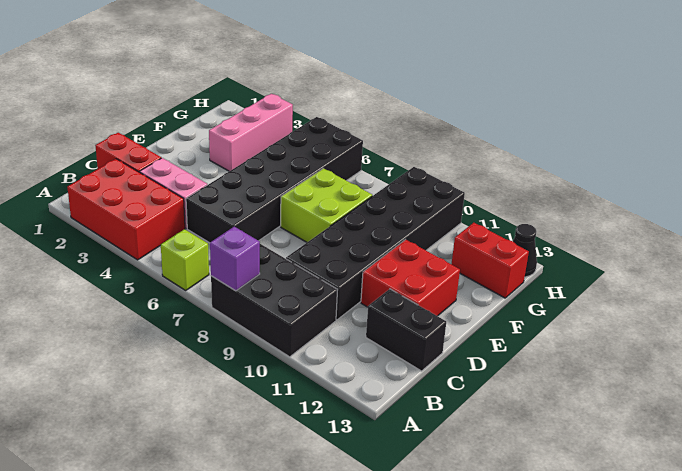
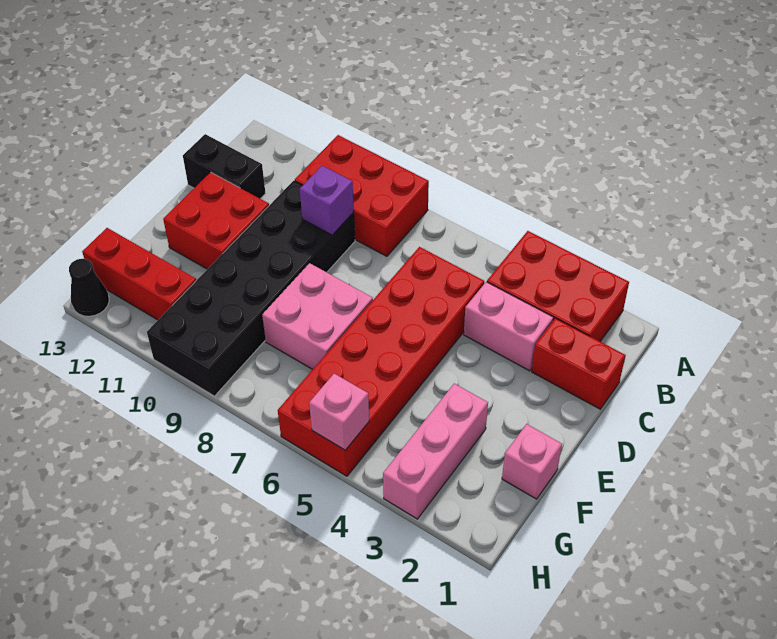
lime 1x1 brick [161,229,209,290] -> none
black 2x3 brick [211,244,337,357] -> red 2x3 brick [295,135,429,256]
purple 1x1 brick [210,227,260,291] -> purple 1x1 brick moved to [300,166,354,235]
black 2x6 brick [186,117,363,243] -> red 2x6 brick [278,247,484,476]
lime 2x2 brick [281,168,372,242] -> pink 2x2 brick [262,263,373,369]
none -> pink 1x1 brick [502,424,562,499]
red 1x2 brick [451,223,529,298] -> red 1x3 brick [82,228,196,320]
none -> pink 1x1 brick [309,374,369,450]

